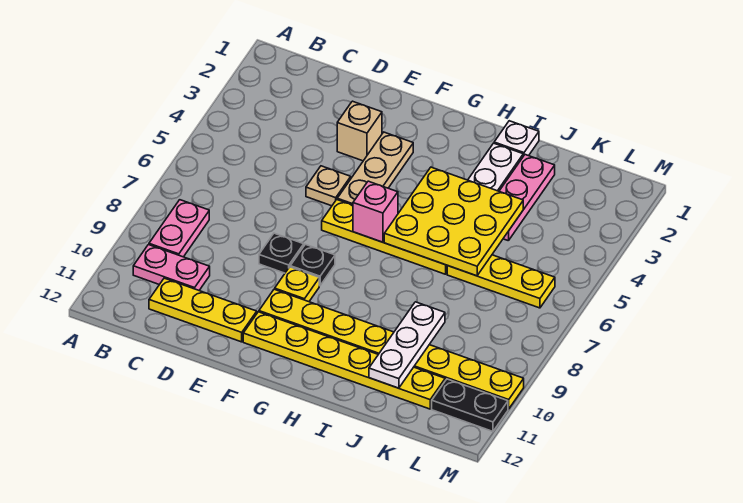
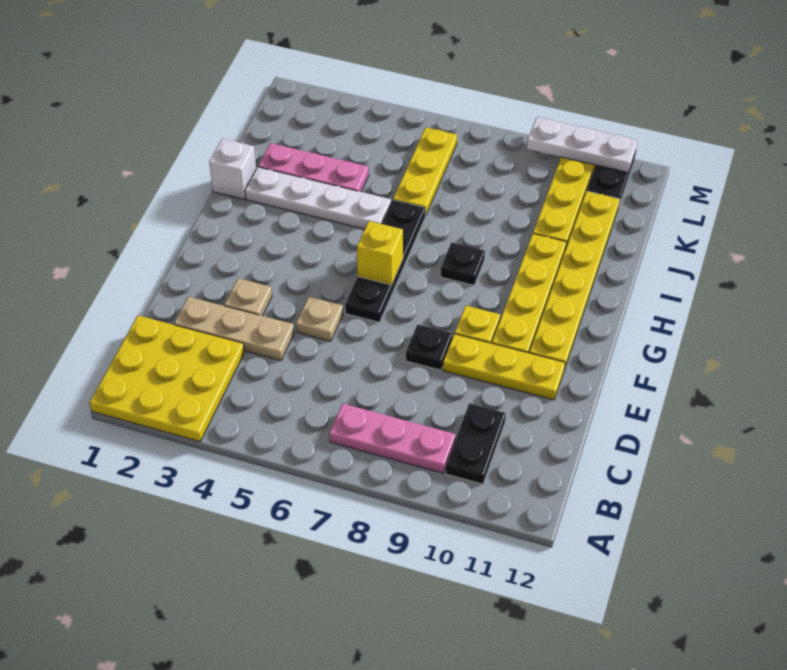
pink 1x2 plate [149,200,209,257] -> pink 1x3 plate [329,404,456,473]
pink 1x2 plate [133,245,210,290] -> black 1x2 plate [446,403,506,484]
yellow 1x3 plate [149,278,257,342] -> yellow 1x3 plate turned to [443,334,565,400]
tan 1x1 brick [337,101,382,161] -> tan 1x1 plate [224,278,272,316]
tan 1x3 plate [337,132,413,205] -> tan 1x3 plate moved to [174,297,294,361]
yellow 1x4 plate [322,200,447,274] -> black 1x4 plate [345,200,426,322]
black 1x1 plate [290,244,335,286] -> black 1x1 plate moved to [440,242,485,285]
pink 1x1 brick [353,181,398,242] -> yellow 1x1 brick [357,221,403,285]
yellow 3x3 plate [384,167,523,276] -> yellow 3x3 plate moved to [90,315,244,442]
white 1x1 plate [494,121,539,156] -> white 1x1 brick [209,139,256,199]
white 1x3 plate [369,302,445,388] -> white 1x3 plate moved to [527,117,638,173]

